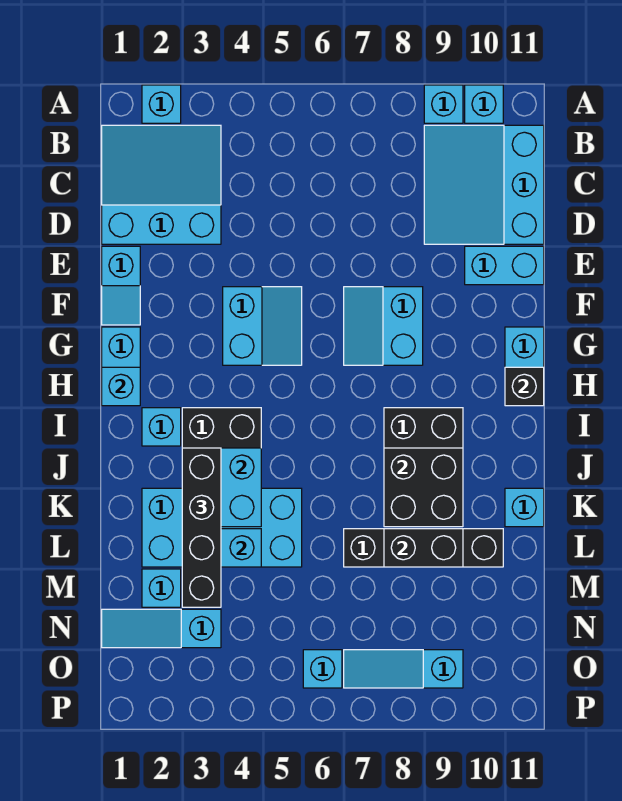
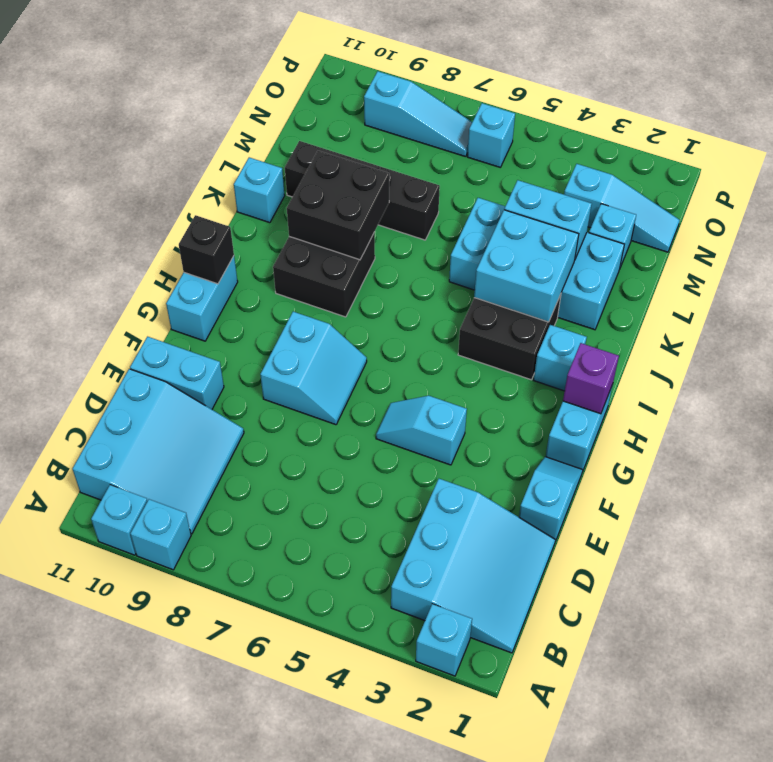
cyan 3x3 slope [102,125,221,244] -> cyan 3x3 slope turned to [391,479,555,653]
cyan 2x2 slope [223,287,302,365] -> cyan 1x2 slope [376,396,467,465]
cyan 1x1 brick [102,367,140,406] -> purple 1x1 brick [563,343,619,414]
black 1x4 brick [182,448,221,607] -> none
black 1x2 brick [384,529,463,567] -> none

